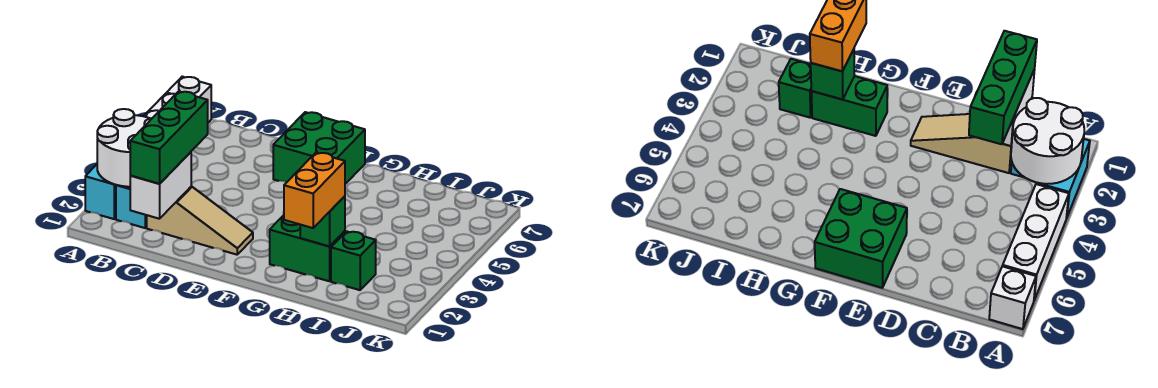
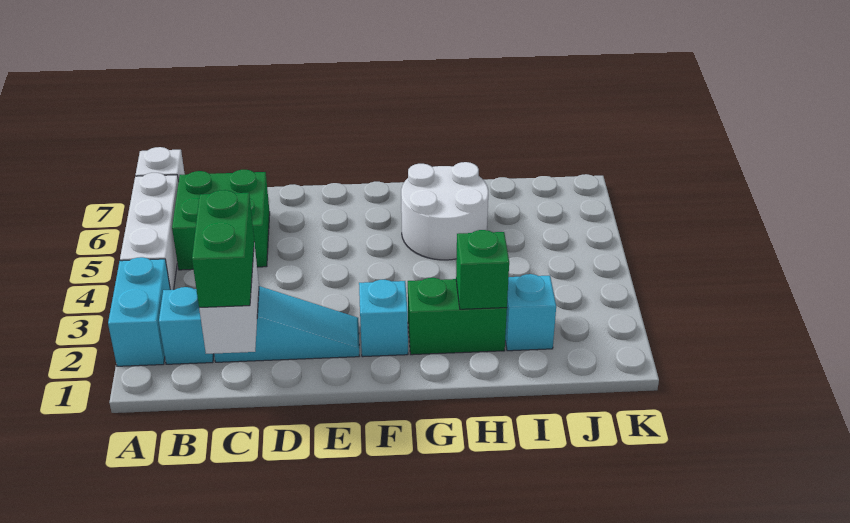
white 2x2 round brick [97,109,152,187] -> white 2x2 round brick moved to [401,162,488,260]
green 1x3 brick [130,91,208,184] -> green 1x2 brick [192,190,254,308]
tan 1x3 slope [147,186,253,255] -> cyan 1x3 slope [214,286,359,362]
green 2x2 brick [273,112,365,184] -> green 2x2 brick moved to [172,170,270,270]
none -> cyan 1x1 brick [359,280,408,357]
orange 1x2 brick [284,153,345,228] -> none
green 1x1 brick [331,231,376,290] -> cyan 1x1 brick [505,274,556,351]

